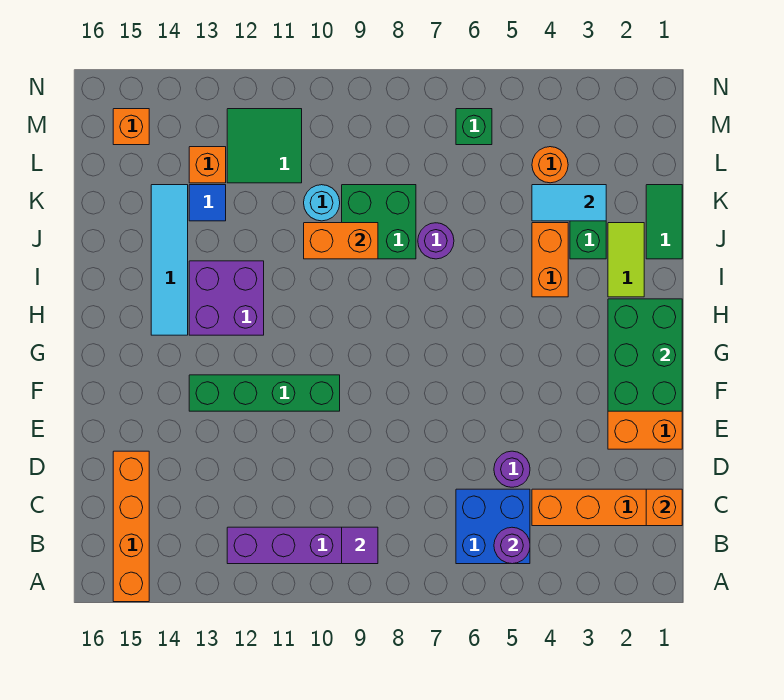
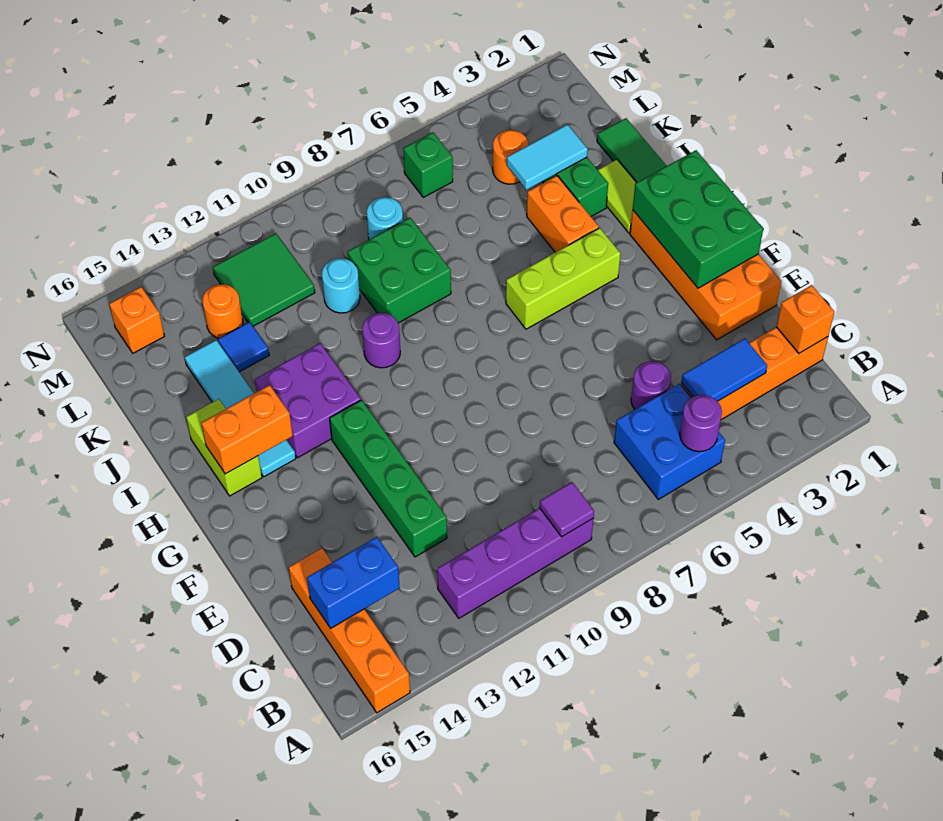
none -> blue 1x2 tile [681,339,767,401]
none -> blue 1x2 brick [307,537,400,628]
green 1x4 brick [189,375,340,411] -> green 1x4 brick turned to [330,400,447,557]
none -> lime 1x3 brick [506,228,621,329]
none -> lime 1x2 brick [186,399,262,496]
purple 1x1 round brick [418,223,454,259] -> purple 1x1 round brick moved to [362,313,400,368]
orange 1x2 brick [304,223,378,259] -> orange 1x2 brick moved to [201,385,293,474]
none -> cyan 1x1 round brick [367,197,403,240]
orange 1x1 brick [189,147,226,183] -> orange 1x1 round brick [203,284,243,338]

